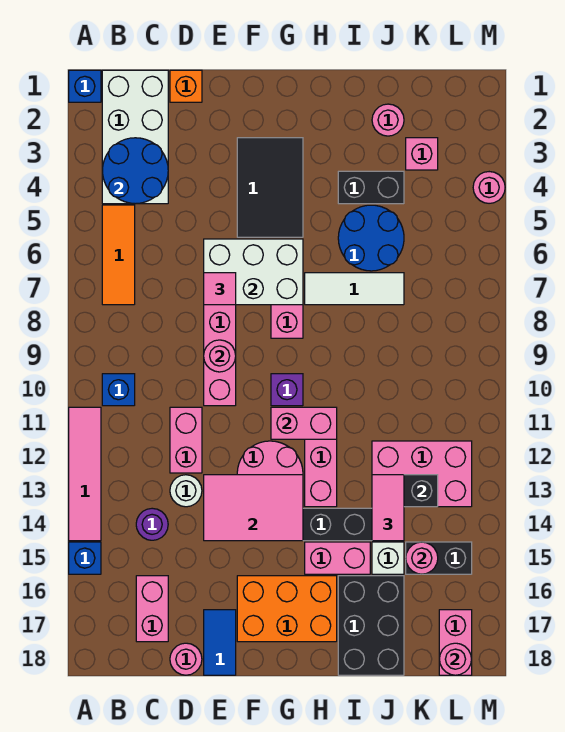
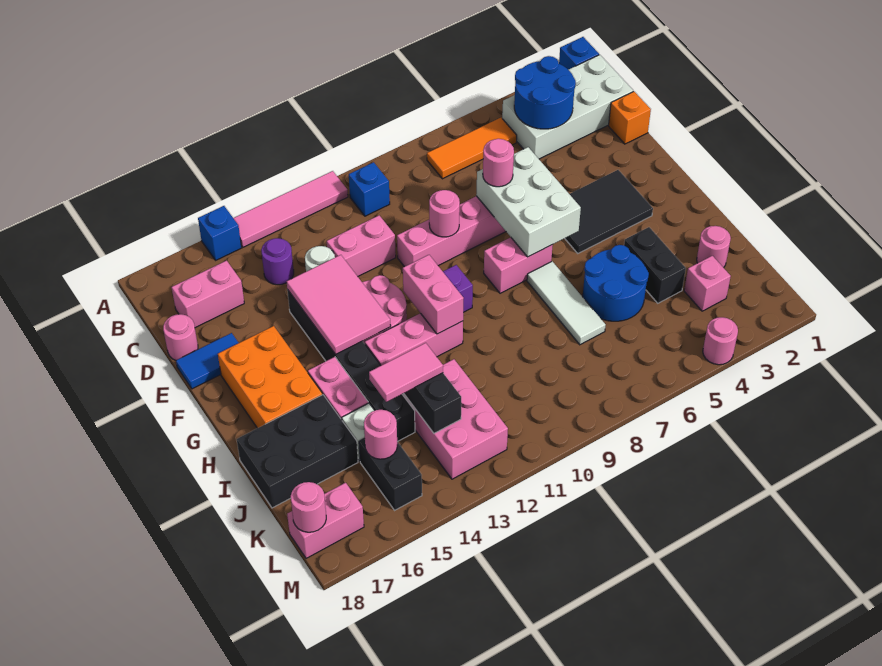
pink 1x1 tile [204,273,236,305] -> pink 1x1 round brick [483,139,514,187]

